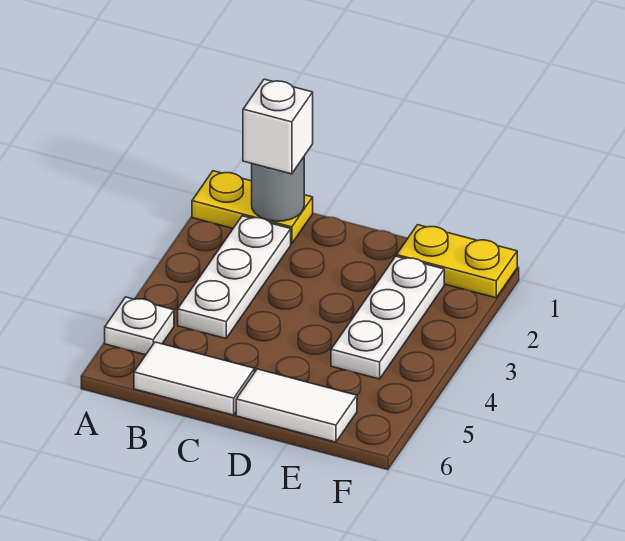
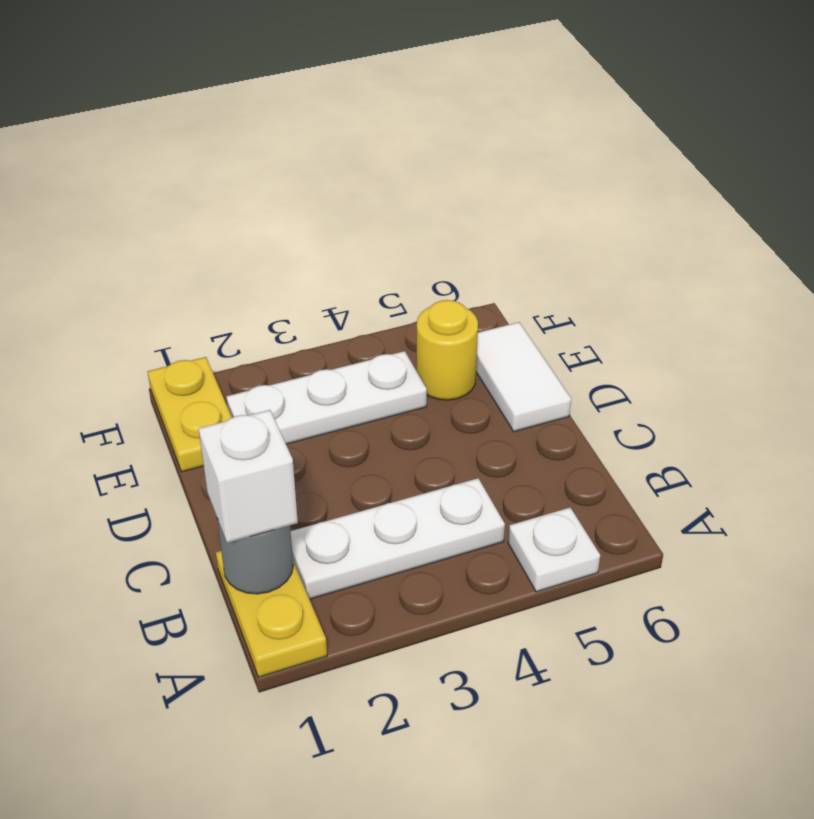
white 1x2 tile [134,342,255,415] -> none
none -> yellow 1x1 round brick [416,300,478,400]

